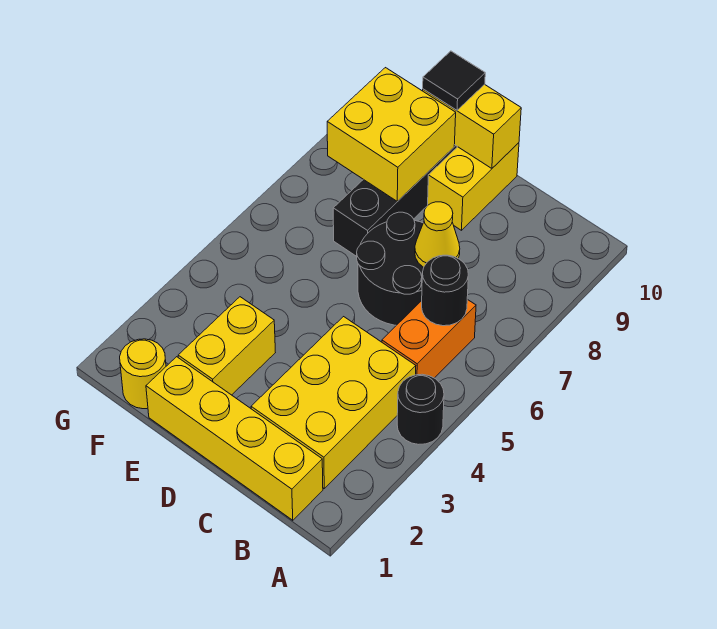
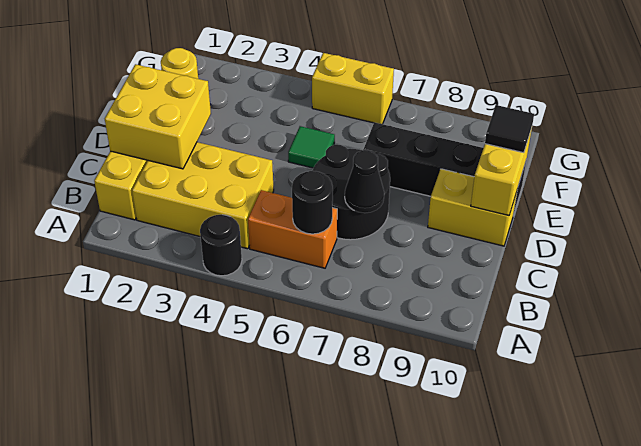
yellow 1x1 cone [415,202,460,267] -> black 1x1 cone [345,150,384,213]
yellow 1x2 brick [178,297,275,395] -> yellow 1x2 brick moved to [312,53,394,124]
none -> green 1x1 tile [288,126,335,168]
yellow 2x2 brick [327,68,456,201] -> yellow 2x2 brick moved to [105,64,211,169]

